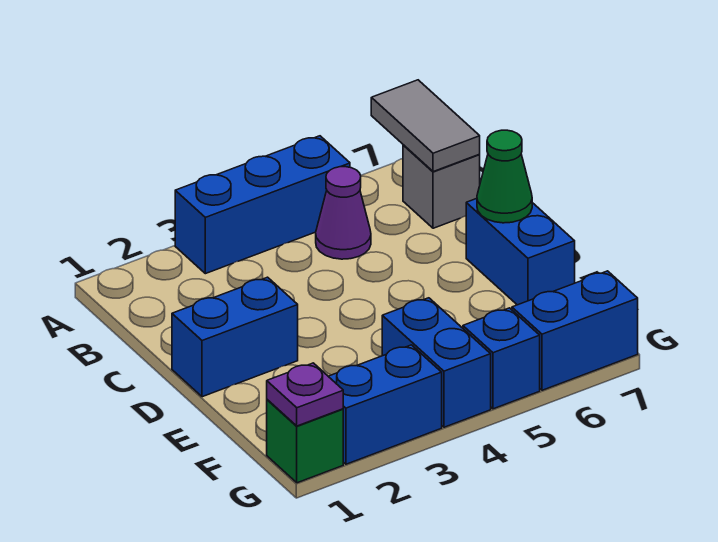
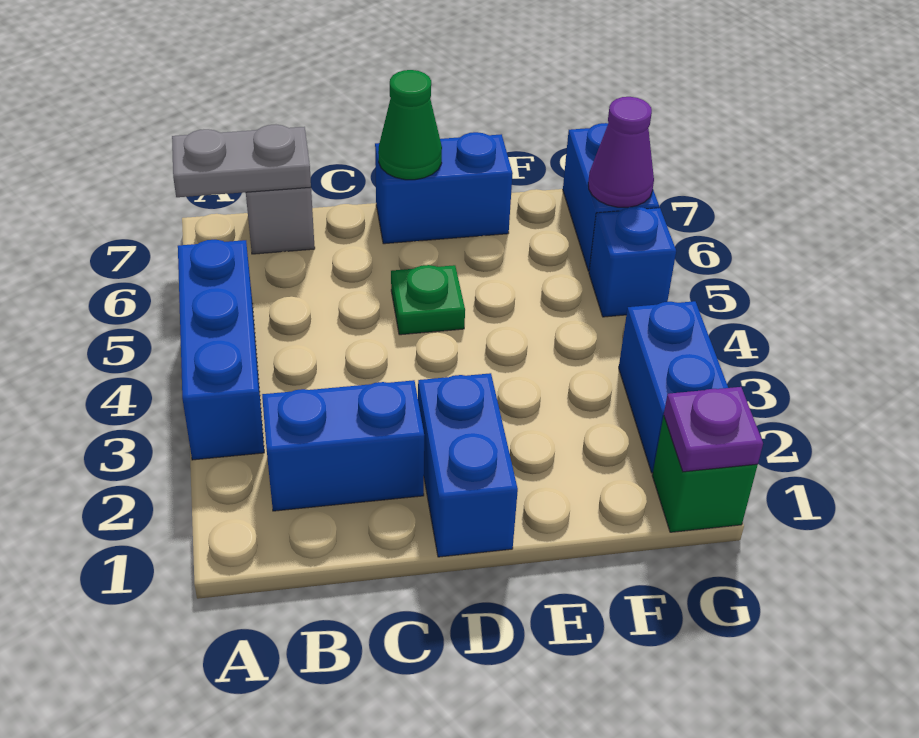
grey 1x2 tile [371,80,480,172] -> grey 1x2 plate [172,125,311,197]
purple 1x1 cone [316,167,371,259] -> purple 1x1 cone moved to [588,97,654,208]
none -> green 1x1 plate [391,265,465,335]
blue 1x2 brick [382,298,491,427] -> blue 1x2 brick moved to [262,380,424,511]

